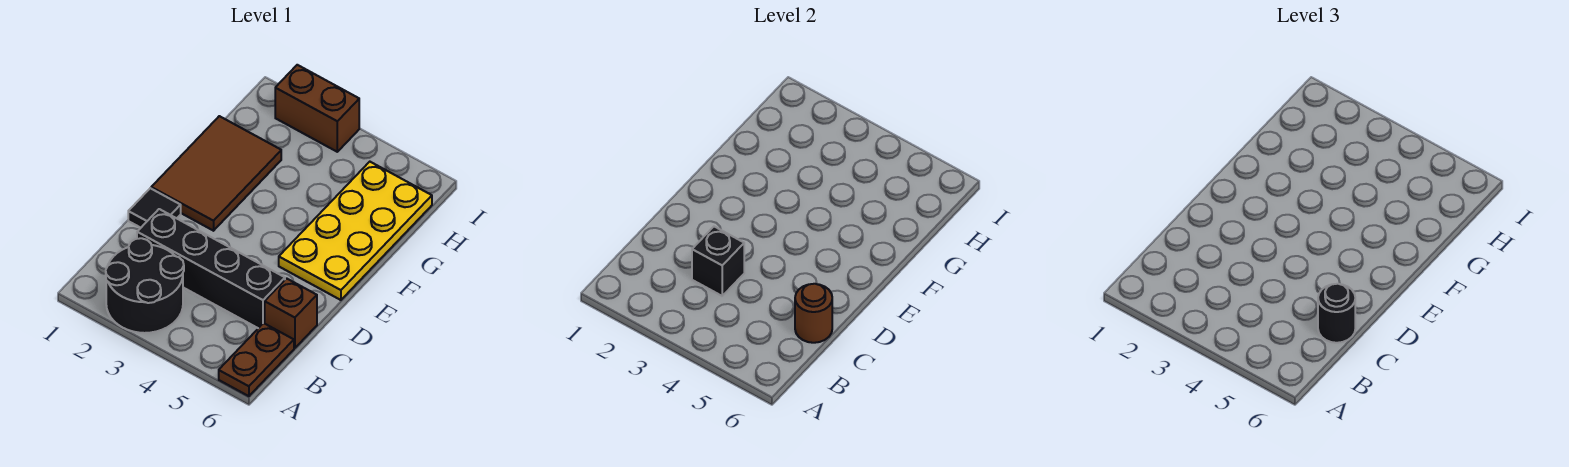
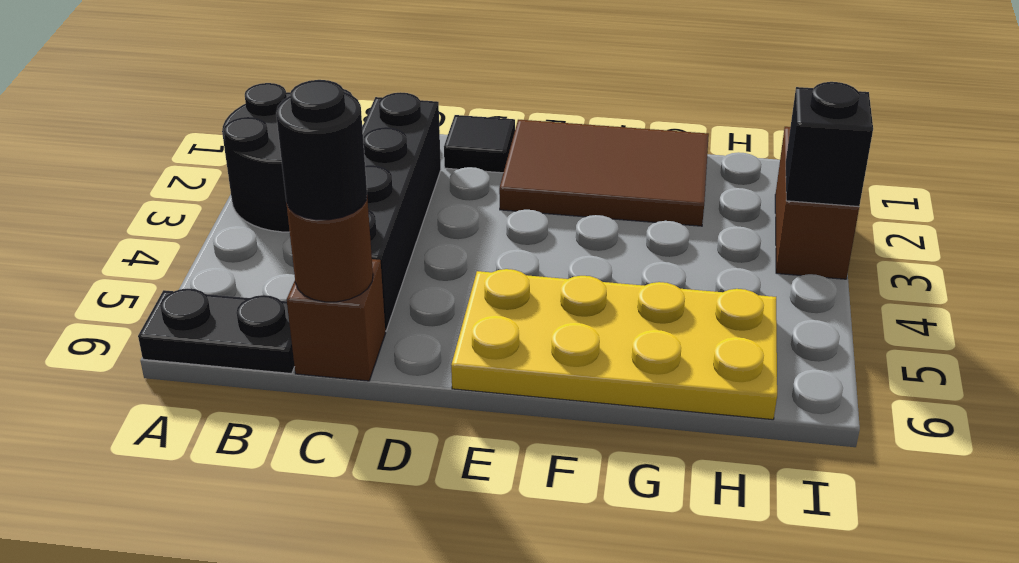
brown 1x2 plate [219,323,294,396] -> black 1x2 plate [138,289,295,374]
black 1x1 brick [692,227,744,296] -> black 1x1 brick moved to [786,82,873,207]

